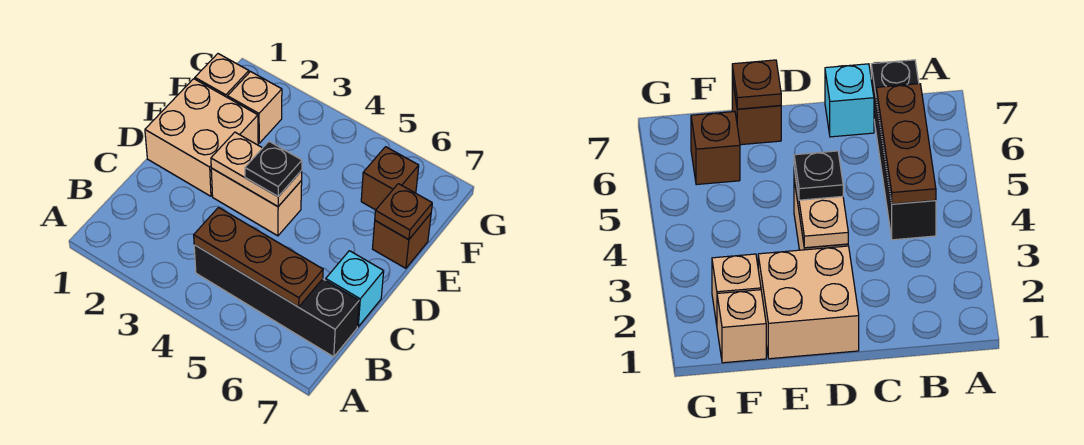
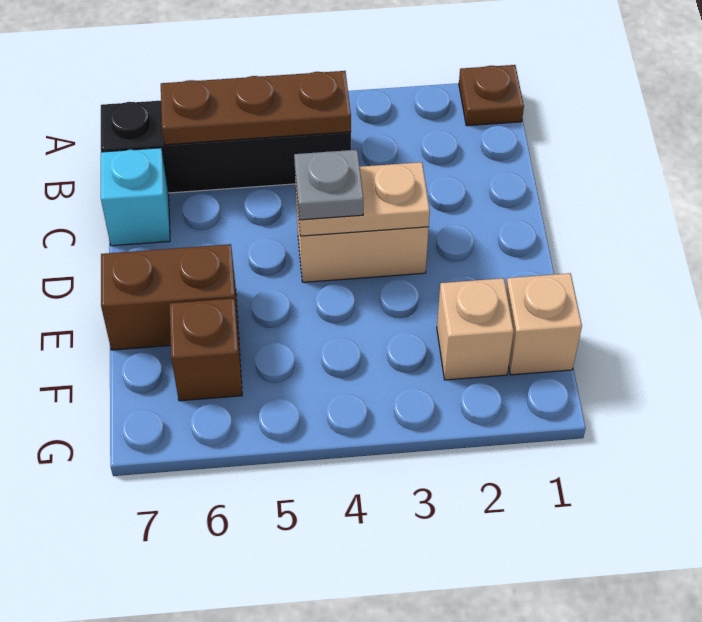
tan 2x2 brick [145,79,258,196] -> none
black 1x1 plate [245,142,302,196] -> grey 1x1 plate [294,150,363,220]
brown 1x1 brick [373,214,431,268] -> brown 1x2 brick [101,244,239,350]
brown 1x1 plate [375,184,432,240] -> brown 1x1 plate moved to [459,65,524,126]

